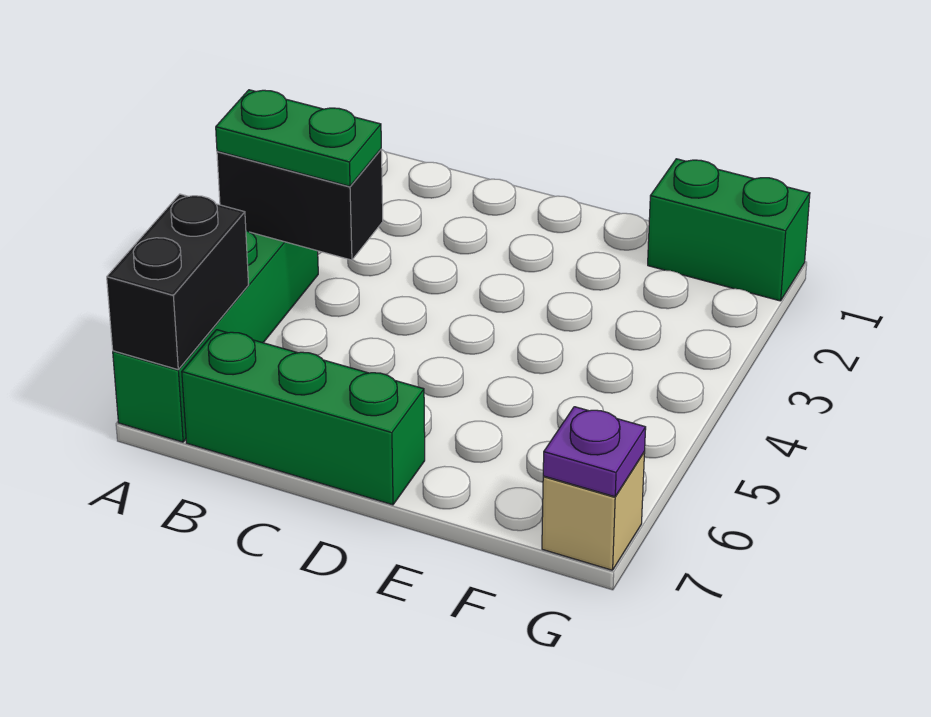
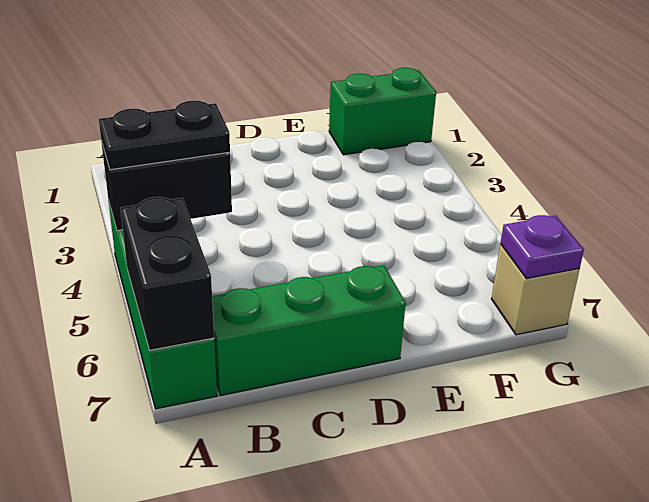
green 1x2 plate [216,90,381,186] -> black 1x2 plate [99,101,230,170]

